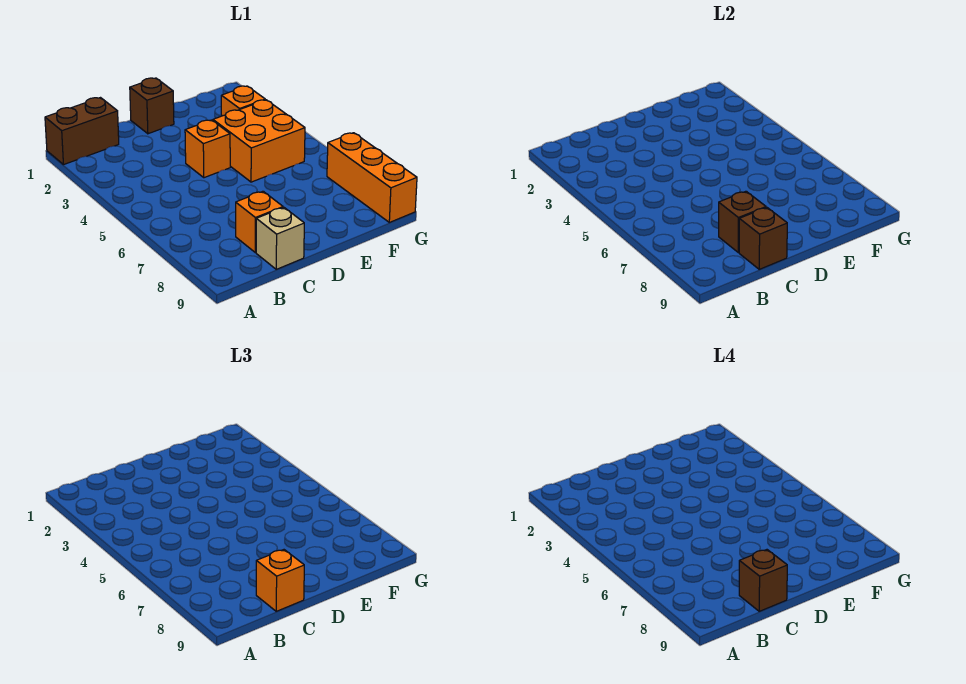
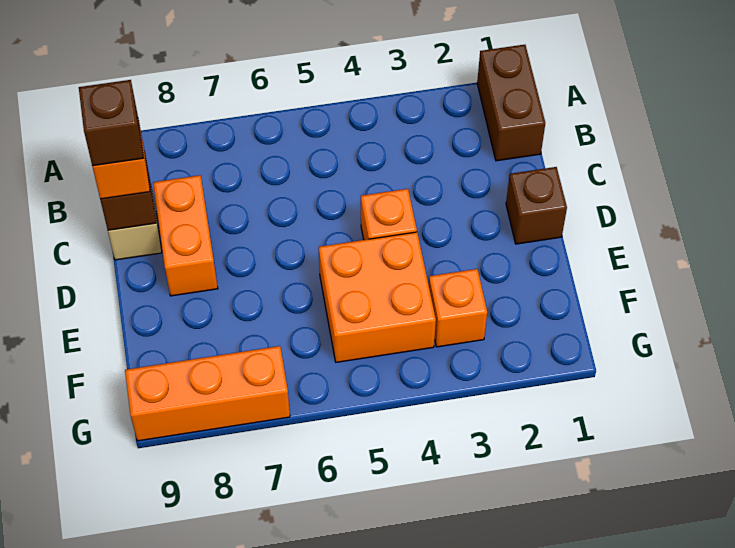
orange 1x1 brick [236,191,283,252] -> orange 1x2 brick [153,175,218,296]
brown 1x1 brick [719,191,766,252] -> none

